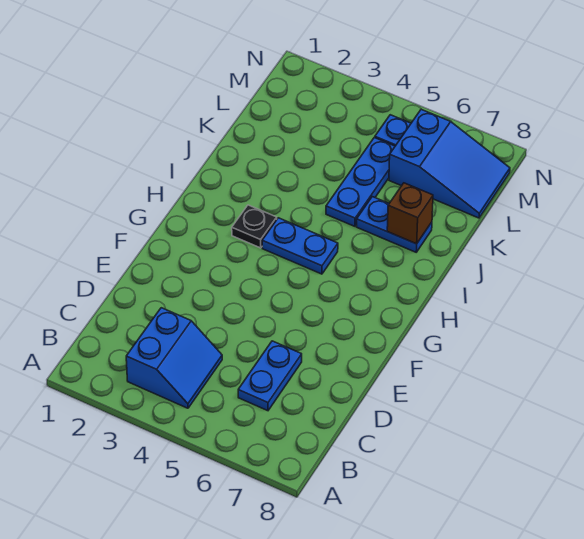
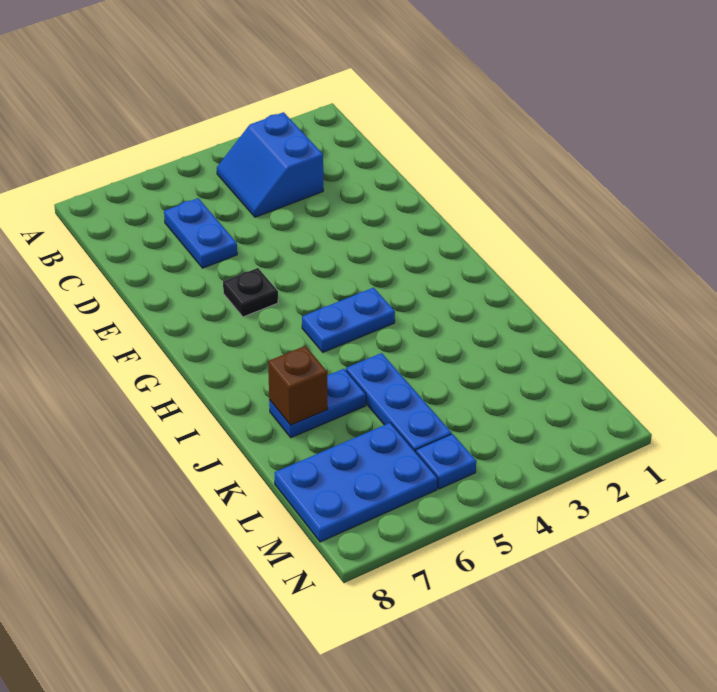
black 1x1 plate [232,205,277,248] -> black 1x1 plate moved to [223,268,278,317]
blue 2x3 slope [389,109,510,218] -> blue 2x3 plate [275,423,438,542]

